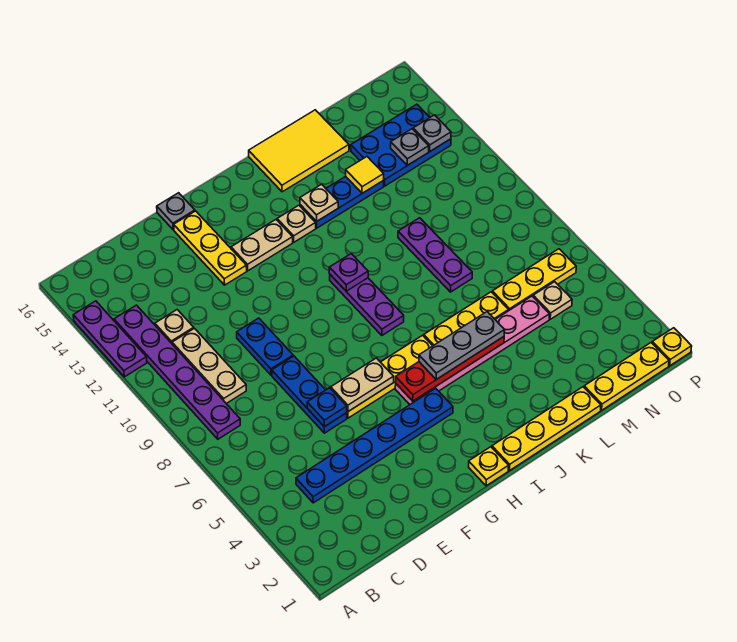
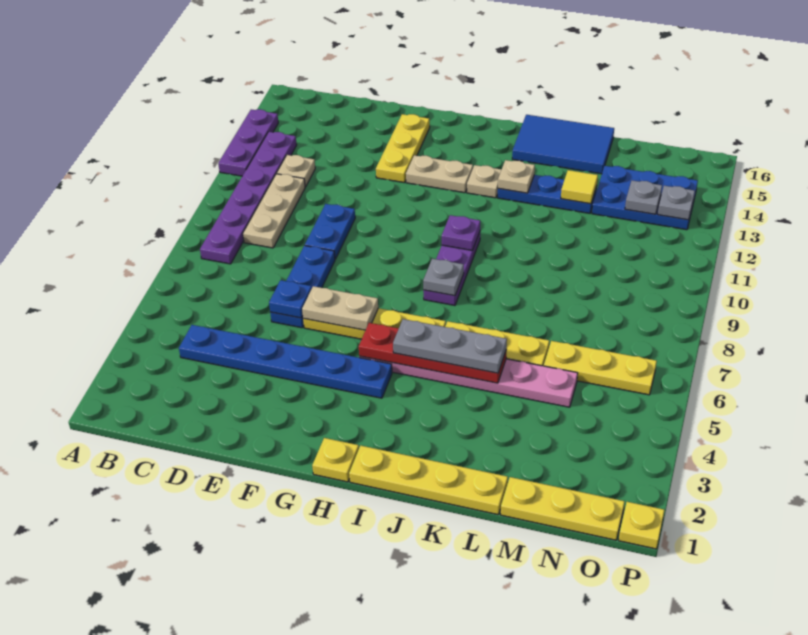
grey 1x1 plate [157,193,195,230] -> grey 1x1 plate moved to [423,259,464,296]
yellow 2x3 tile [249,110,349,192] -> blue 2x3 tile [512,115,614,174]
purple 1x3 plate [398,218,472,292] -> none
tan 1x1 plate [533,282,572,319] -> none

